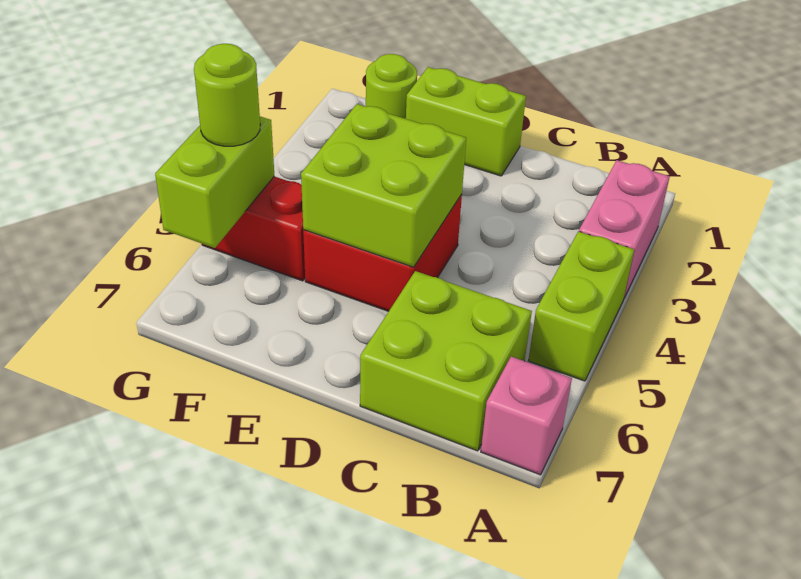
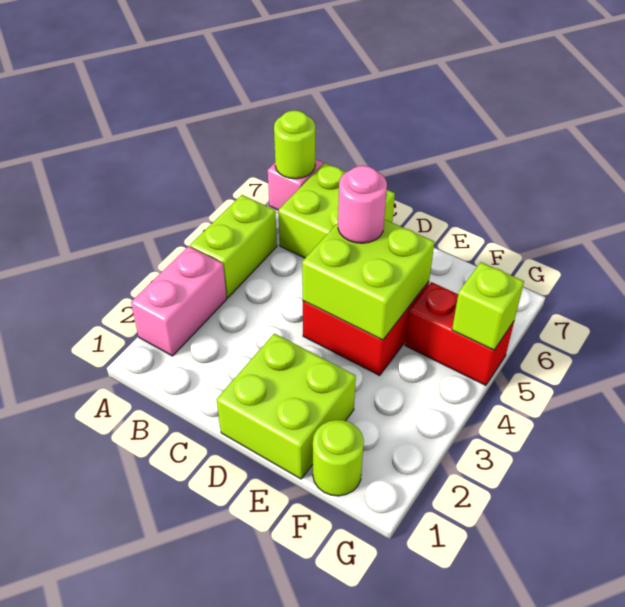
lime 1x2 brick [406,67,526,176] -> lime 2x2 brick [217,333,356,479]
none -> pink 1x1 round brick [338,166,387,243]
lime 1x2 brick [155,117,274,248] -> lime 1x1 brick [452,262,524,350]
lime 1x1 round brick [194,44,260,146] -> lime 1x1 round brick moved to [274,110,315,179]

